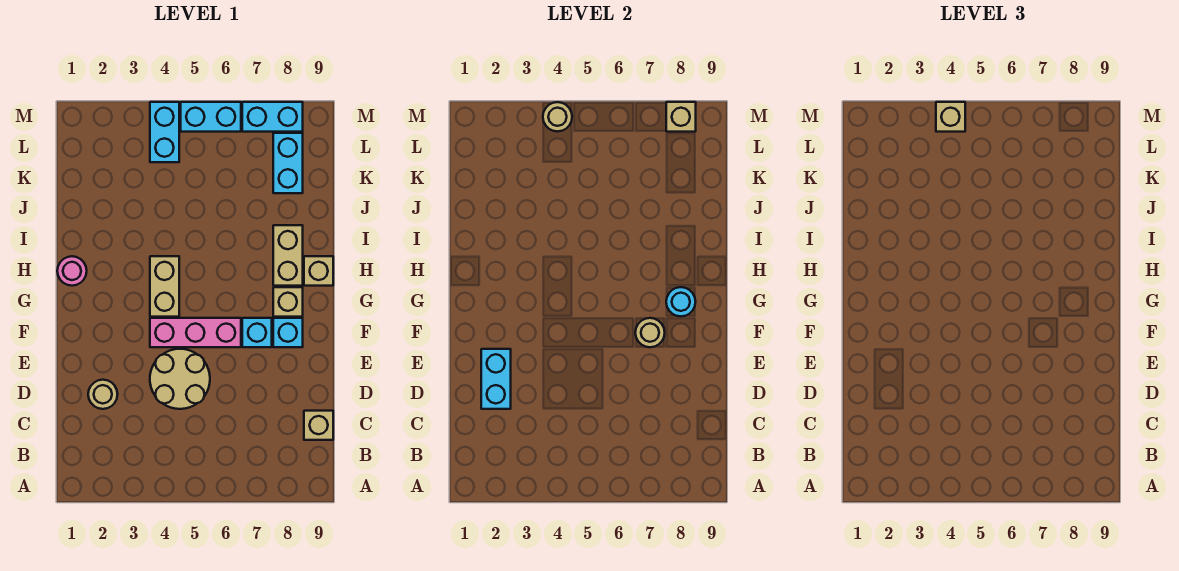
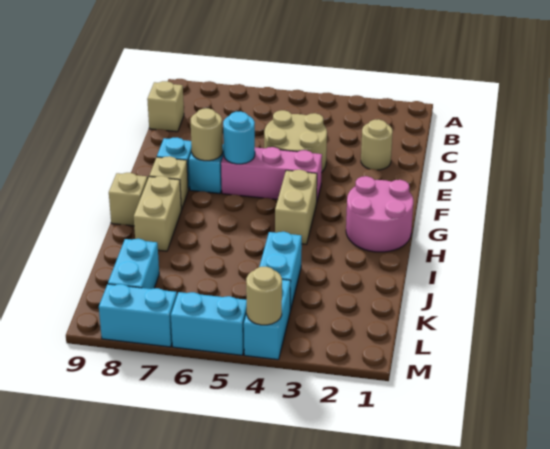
cyan 1x2 brick [481,349,511,409] -> cyan 1x2 brick moved to [259,232,302,311]
cyan 1x1 round brick [666,287,696,316] -> cyan 1x1 round brick moved to [223,111,255,164]
pink 1x1 round brick [57,256,87,286] -> pink 2x2 round brick [346,176,413,252]
tan 1x1 brick [936,102,965,132] -> none
tan 1x1 brick [666,102,696,132] -> none

